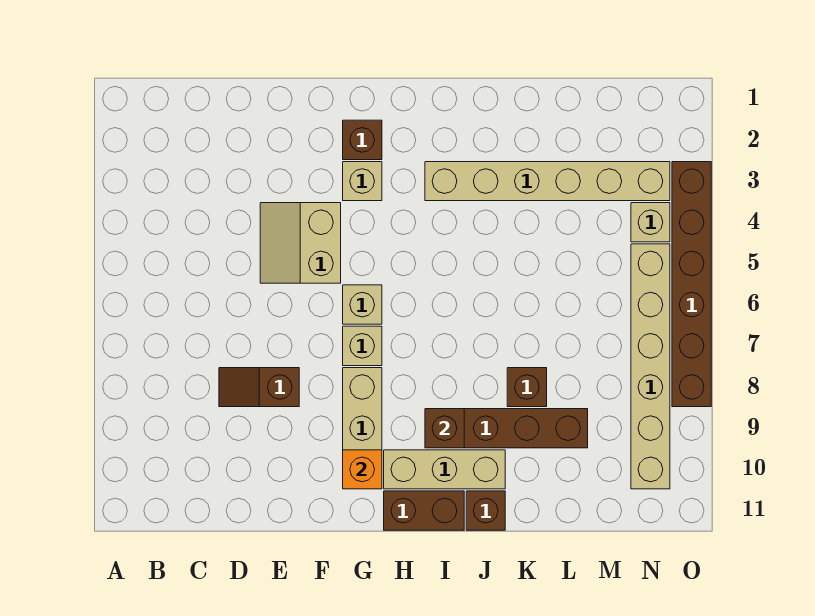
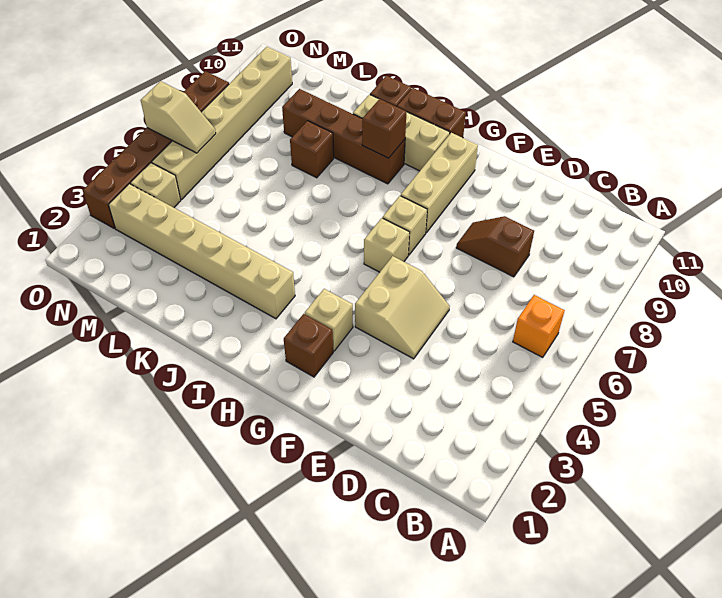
brown 1x2 slope [219,368,299,407] -> brown 1x2 slope turned to [456,216,534,277]
orange 1x1 brick [343,450,382,489] -> orange 1x1 brick moved to [513,295,565,357]
none -> tan 1x2 slope [141,81,216,153]

